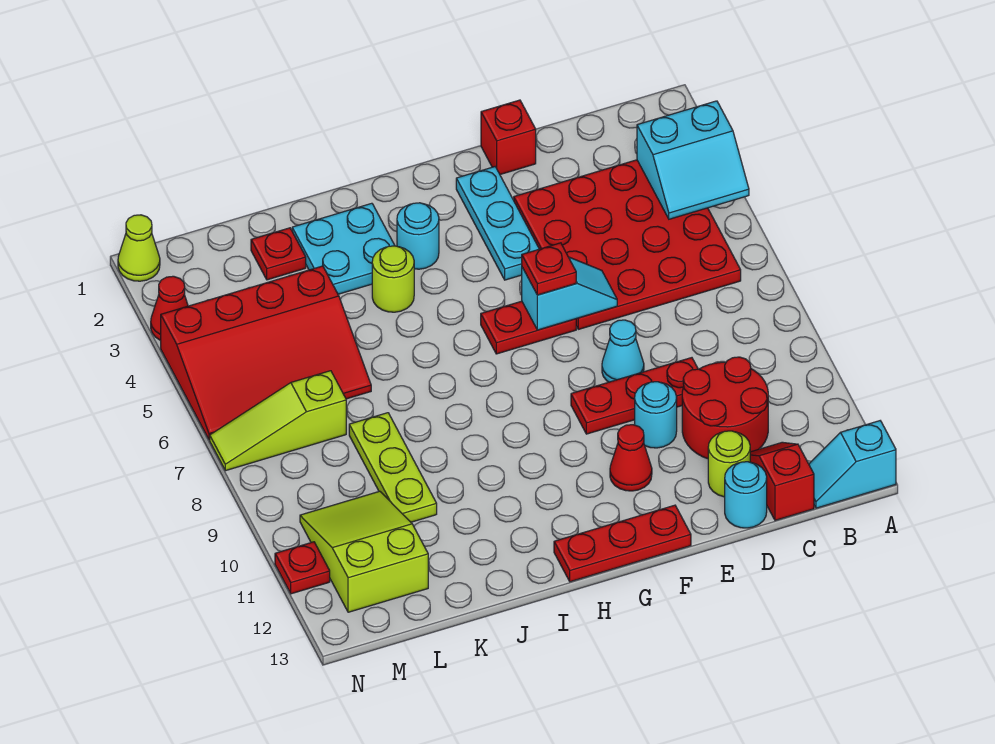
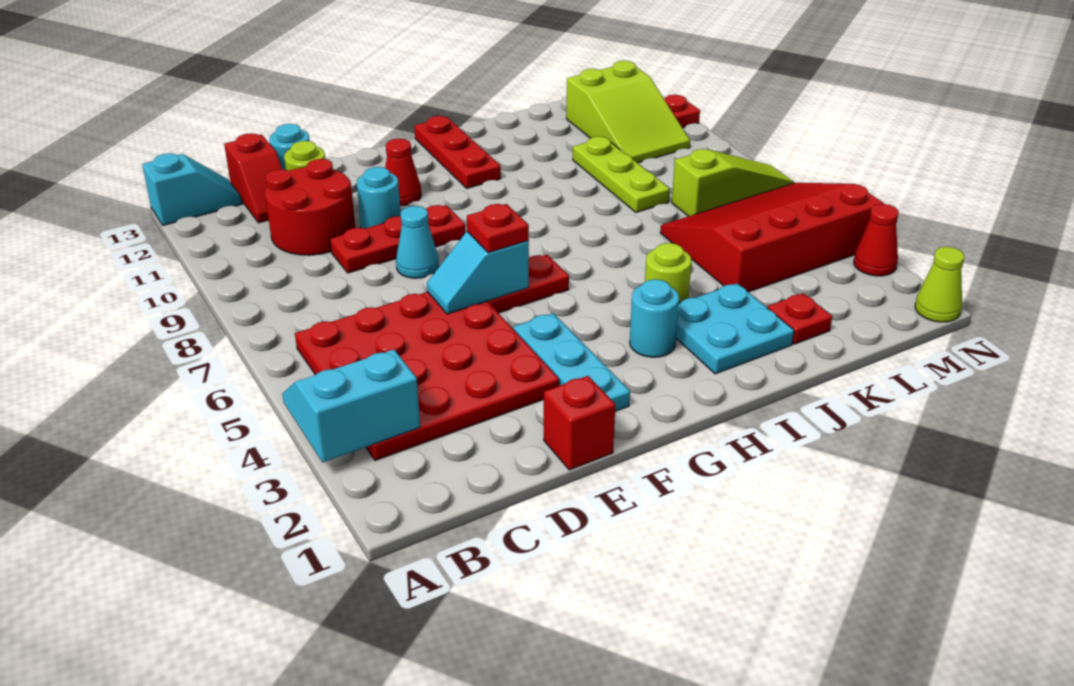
red 1x3 plate [554,505,691,582] -> red 1x3 plate turned to [414,116,501,188]

